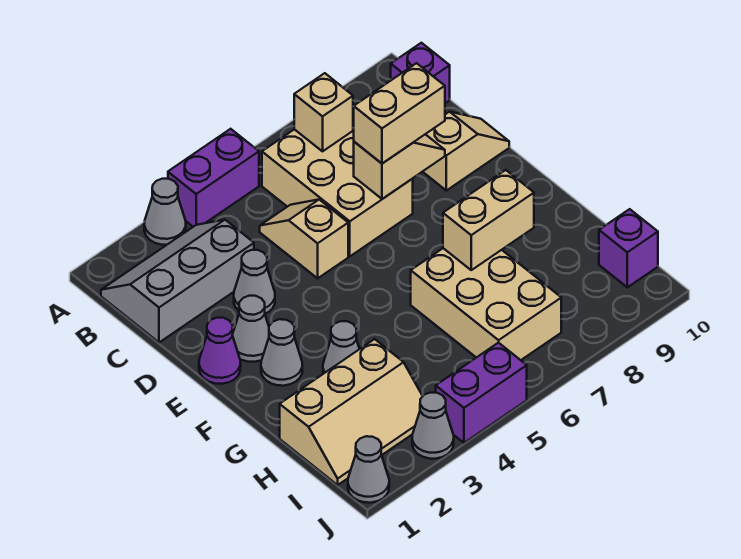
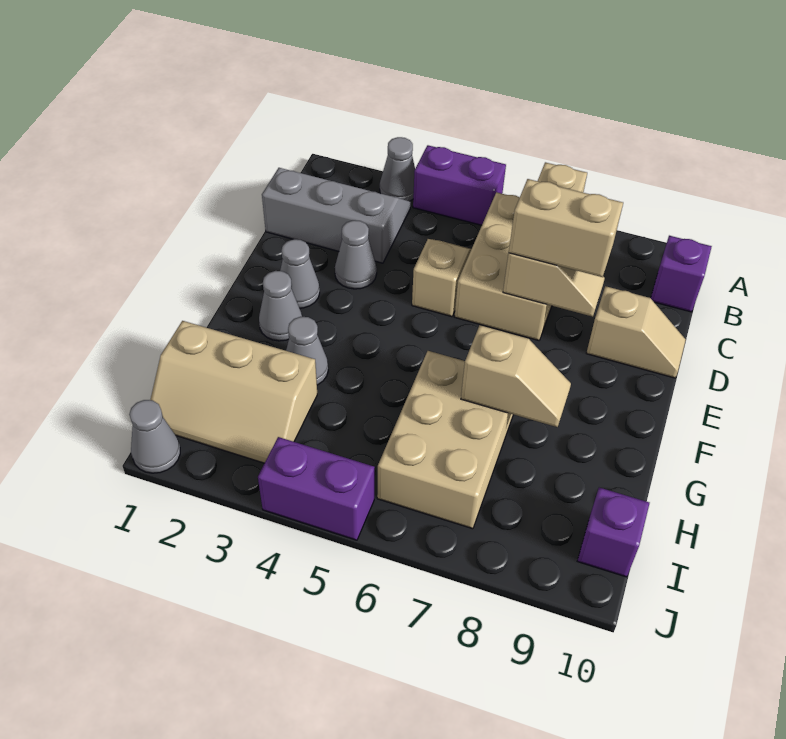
purple 1x1 cone [199,318,241,384] -> none
tan 1x2 brick [443,170,534,270] -> tan 1x2 slope [461,325,571,427]
grey 1x1 cone [412,393,454,459] -> none

